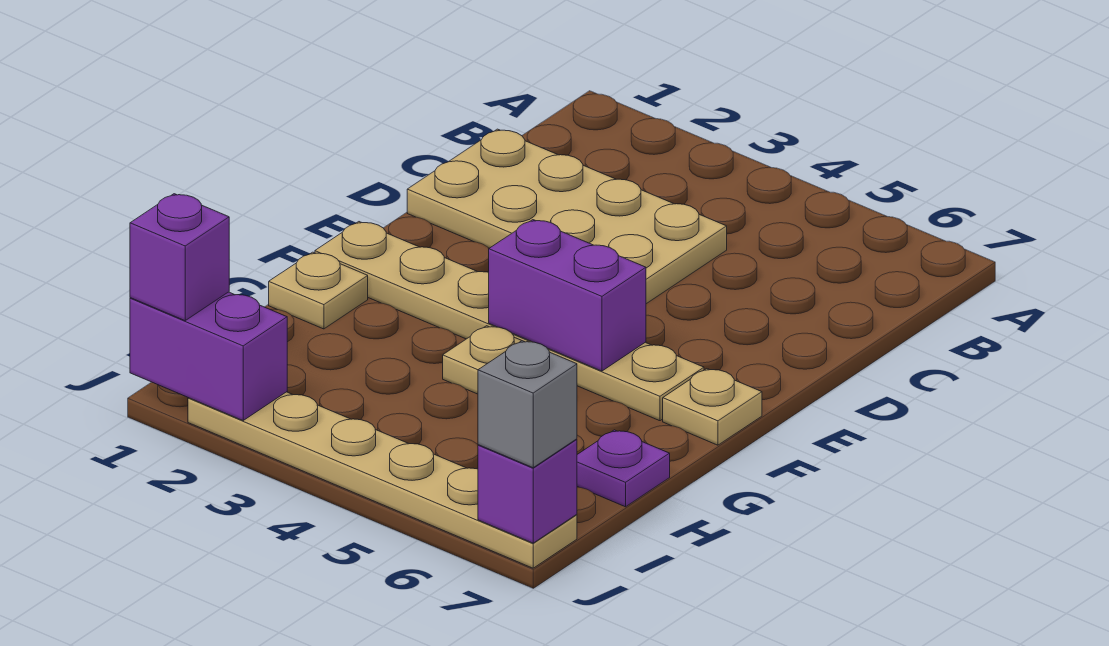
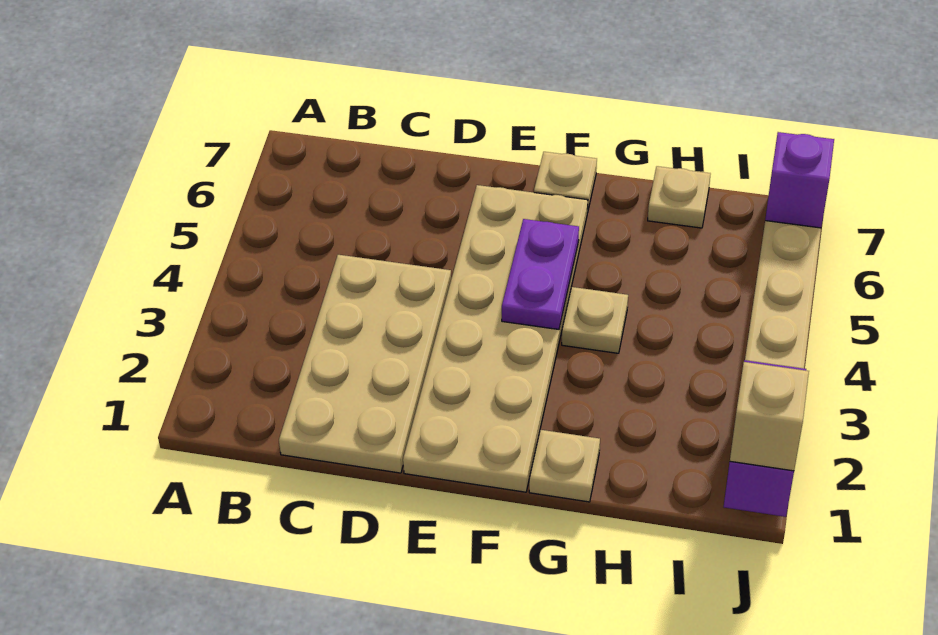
tan 1x6 plate [315,222,704,421] -> tan 2x6 plate [403,185,588,492]
purple 1x2 brick [489,220,646,371] -> purple 1x2 plate [502,219,579,329]
purple 1x1 plate [577,430,670,507] -> tan 1x1 plate [648,166,711,228]
purple 1x1 brick [130,194,229,321] -> tan 1x1 brick [730,362,809,471]
grey 1x1 brick [478,341,577,468] -> none

